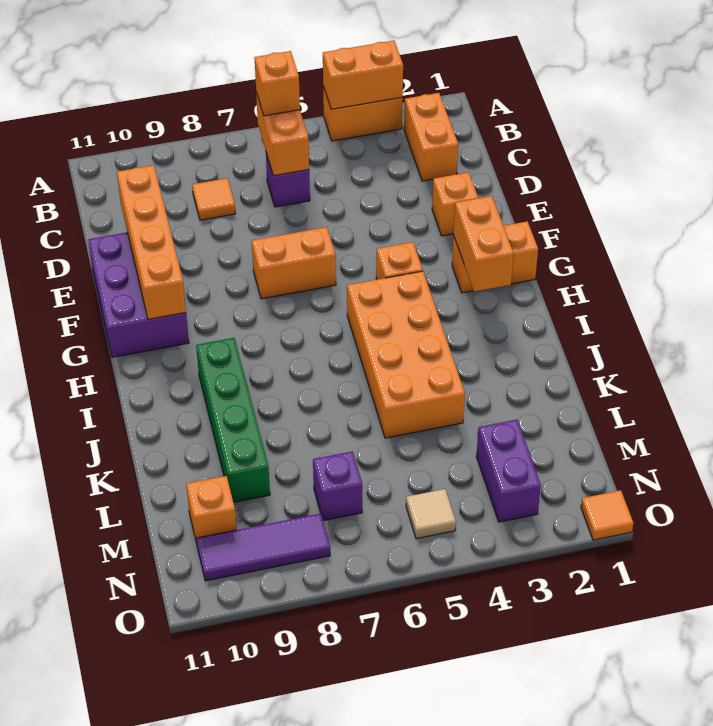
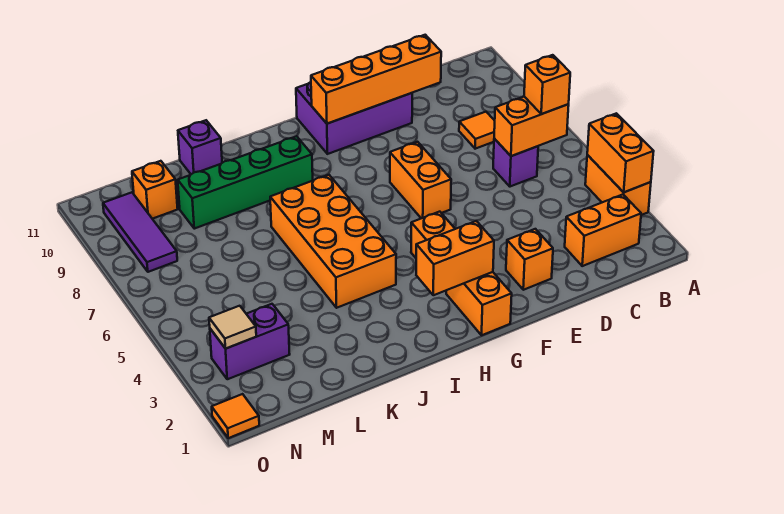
orange 2x4 brick [347,271,465,438] -> orange 2x4 brick turned to [270,175,396,308]
purple 1x1 brick [313,451,362,521] -> purple 1x1 brick moved to [178,120,222,174]
tan 1x1 tile [406,489,456,539] -> tan 1x1 tile moved to [209,306,256,349]

